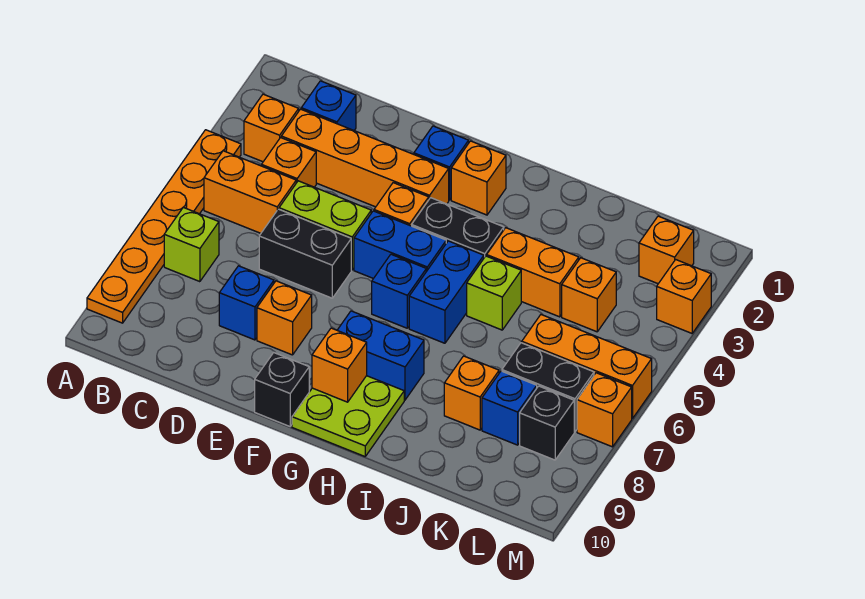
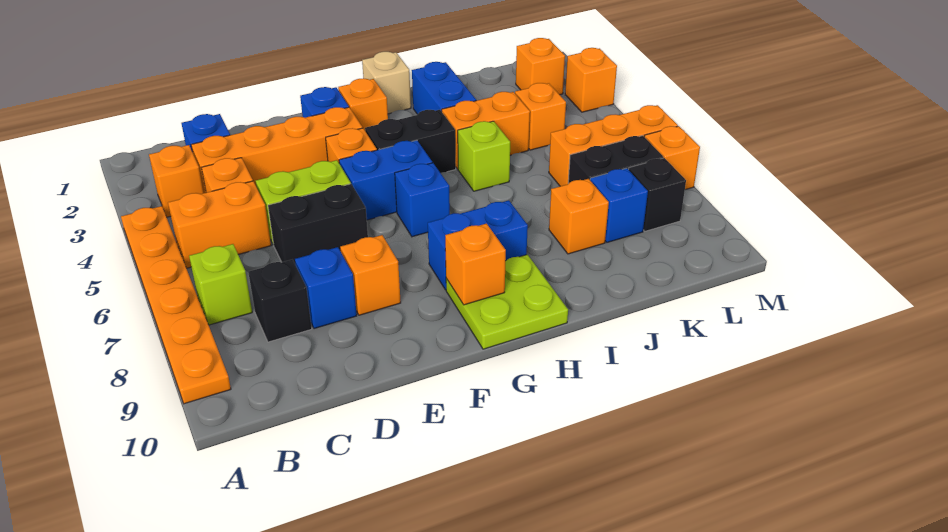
black 1x1 brick [255,353,309,426] -> black 1x1 brick moved to [248,260,312,342]
none -> tan 1x1 brick [362,52,411,114]
blue 1x2 brick [409,241,484,343] -> blue 1x2 brick moved to [412,62,476,114]

